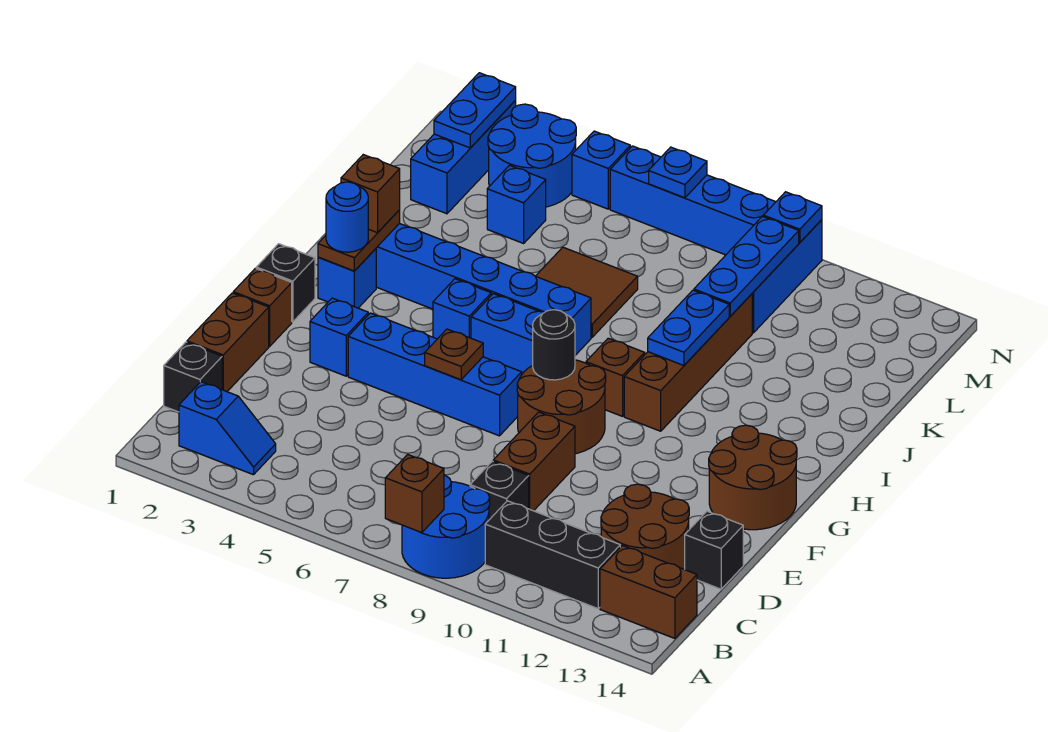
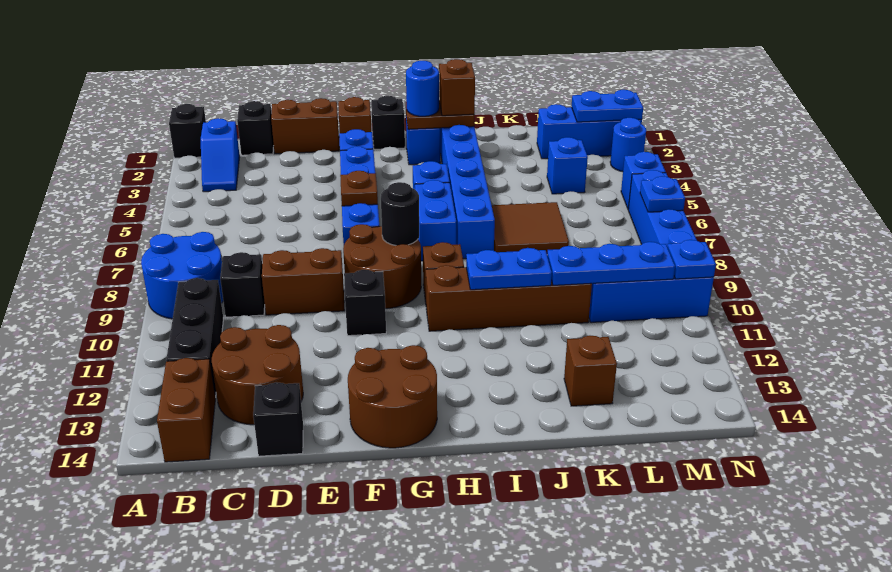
none -> black 1x1 brick [169,104,206,158]
brown 1x1 brick [385,454,444,533] -> brown 1x1 brick moved to [564,336,617,406]
none -> black 1x1 brick [344,270,386,336]
blue 2x2 round brick [488,104,576,207] -> blue 1x1 round brick [610,118,646,172]

